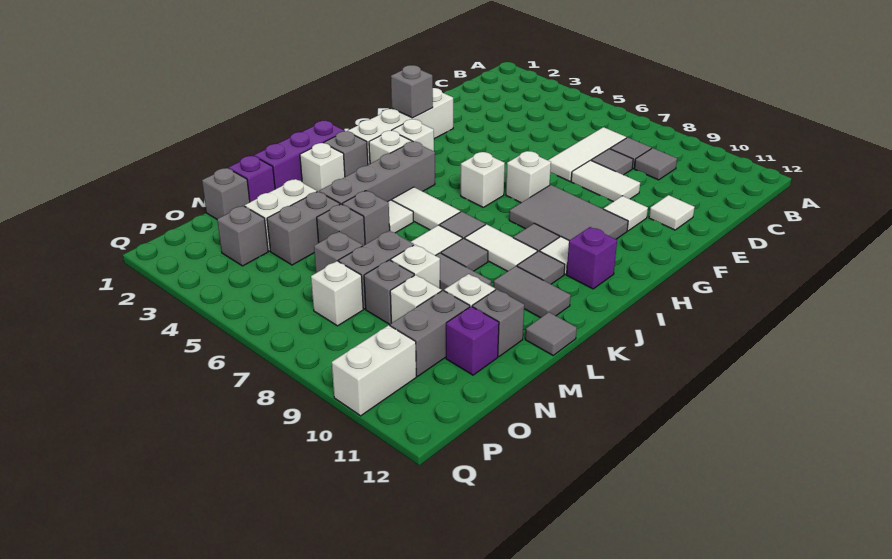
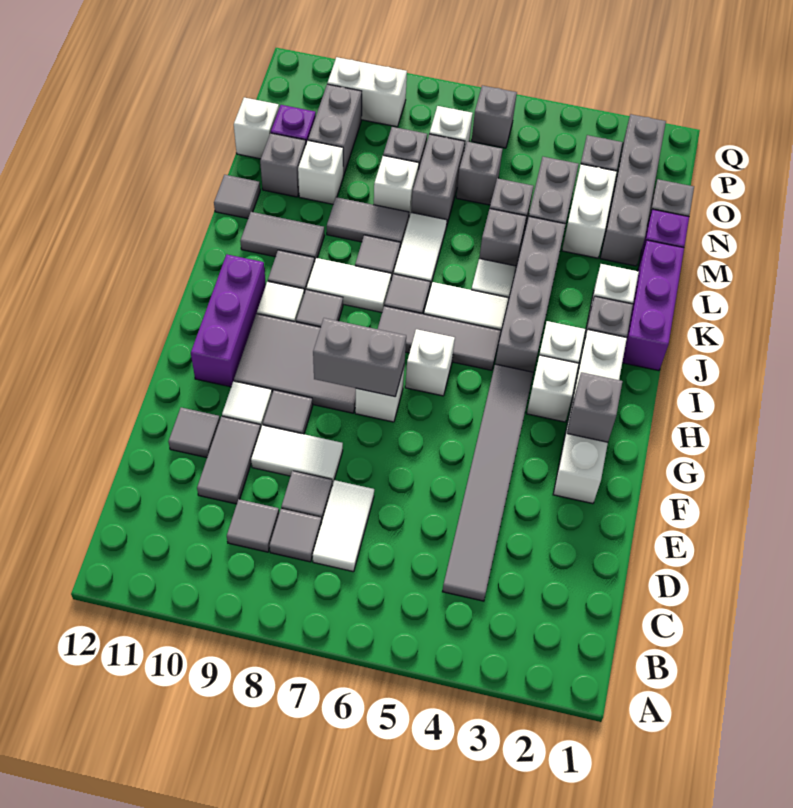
none -> grey 1x6 tile [442,364,534,601]
white 1x3 tile [548,127,626,181] -> white 1x2 tile [313,480,374,572]
none -> grey 1x2 tile [197,416,261,504]
white 1x1 tile [649,195,695,230] -> grey 1x1 tile [168,408,220,458]
none -> grey 1x1 tile [263,390,313,434]
none -> grey 1x2 brick [313,318,406,397]
none -> grey 1x3 tile [378,306,501,370]
purple 1x1 brick [567,227,617,289] -> purple 1x3 brick [191,254,266,387]
none -> grey 1x4 brick [600,114,666,266]
white 1x1 brick [390,275,442,323] -> white 1x1 brick moved to [234,98,279,159]
none -> grey 1x1 brick [472,85,517,148]
white 1x2 brick [332,325,416,416] -> white 1x2 brick turned to [327,57,407,127]

